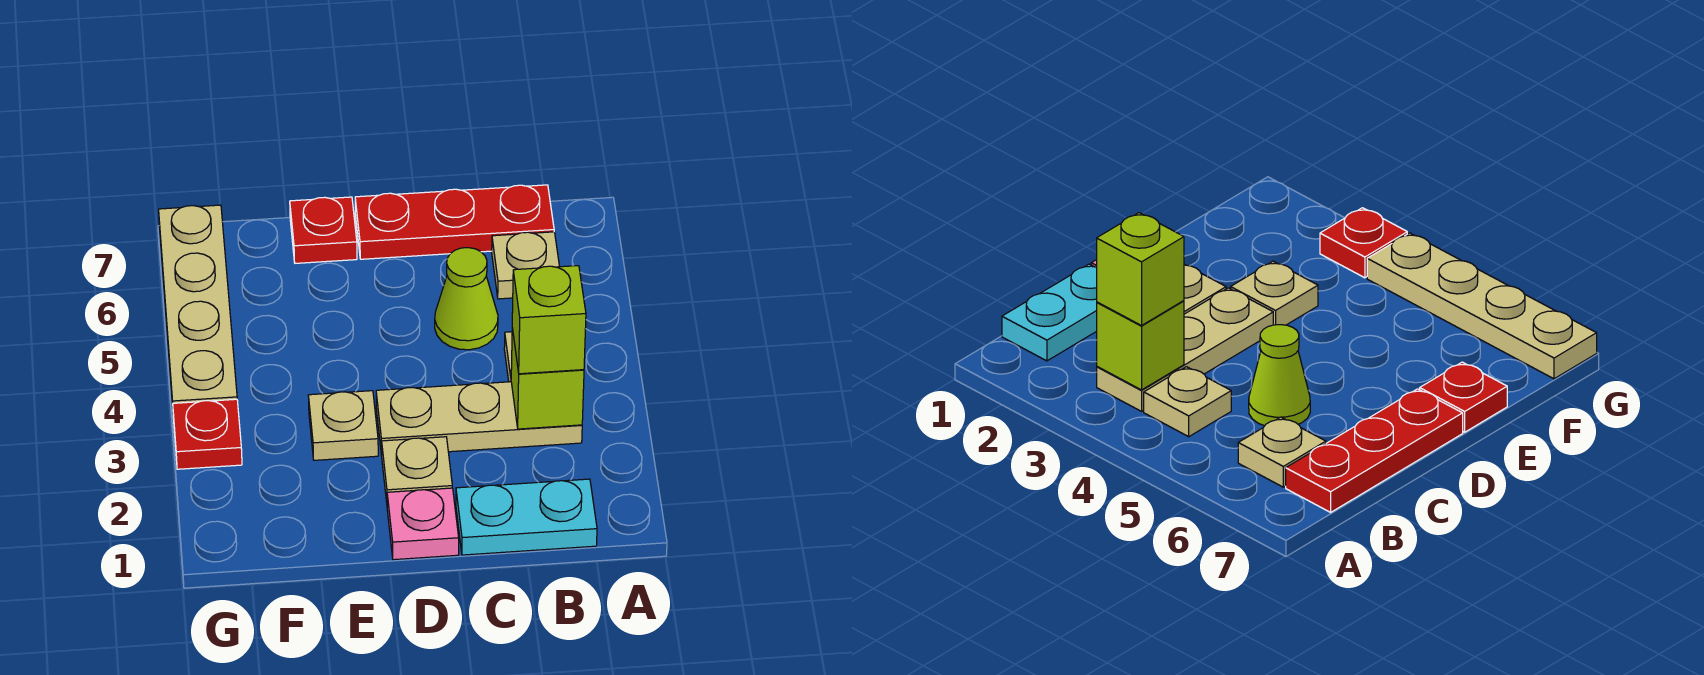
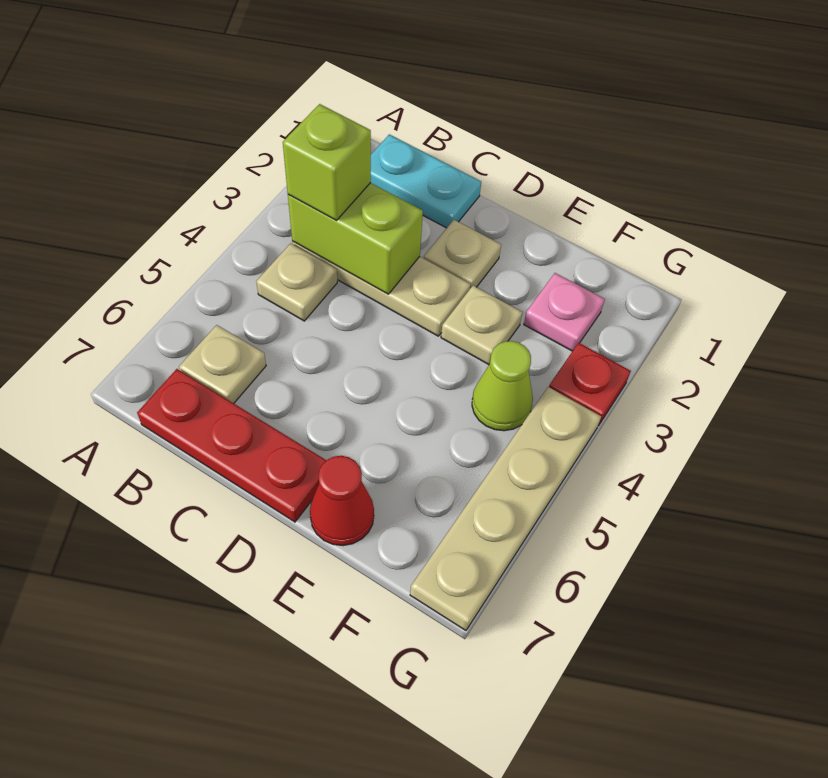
lime 1x1 brick [511,328,584,429] -> lime 1x2 brick [288,183,423,294]
lime 1x1 cone [435,248,498,350] -> lime 1x1 cone moved to [472,341,533,431]
pink 1x1 plate [387,488,459,560] -> pink 1x1 plate moved to [524,273,605,351]
red 1x1 plate [290,197,357,263] -> red 1x1 cone [310,456,374,546]

